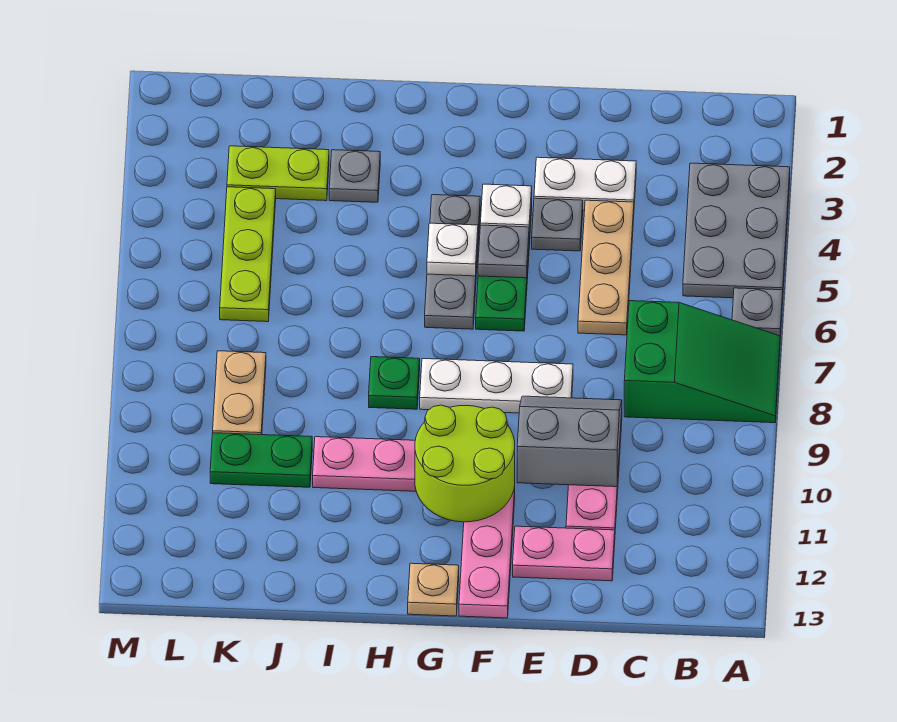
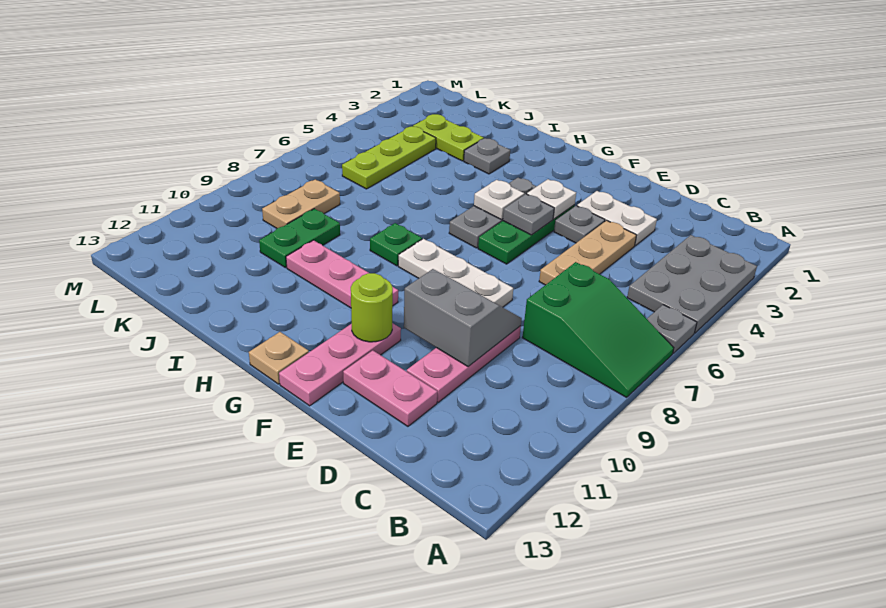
lime 2x2 round brick [415,405,515,522] -> lime 1x1 round brick [351,273,393,342]
green 1x2 plate [210,433,312,487] -> green 1x2 plate turned to [259,209,340,268]

